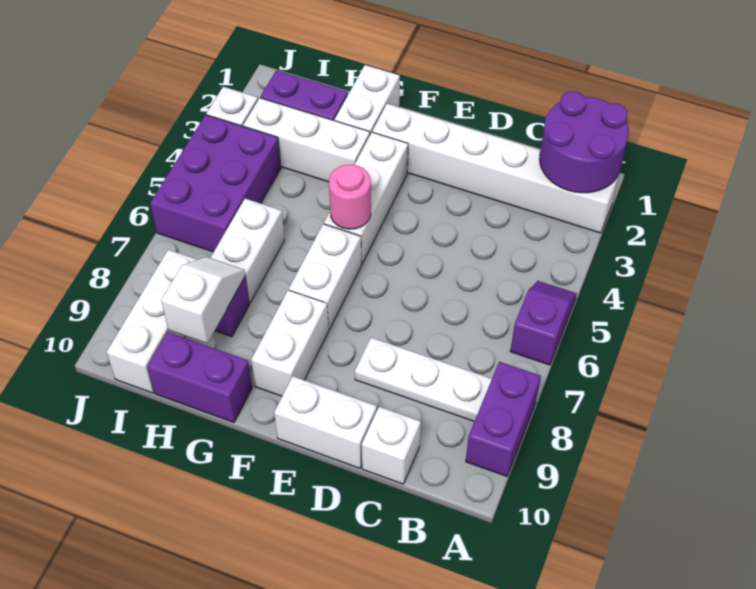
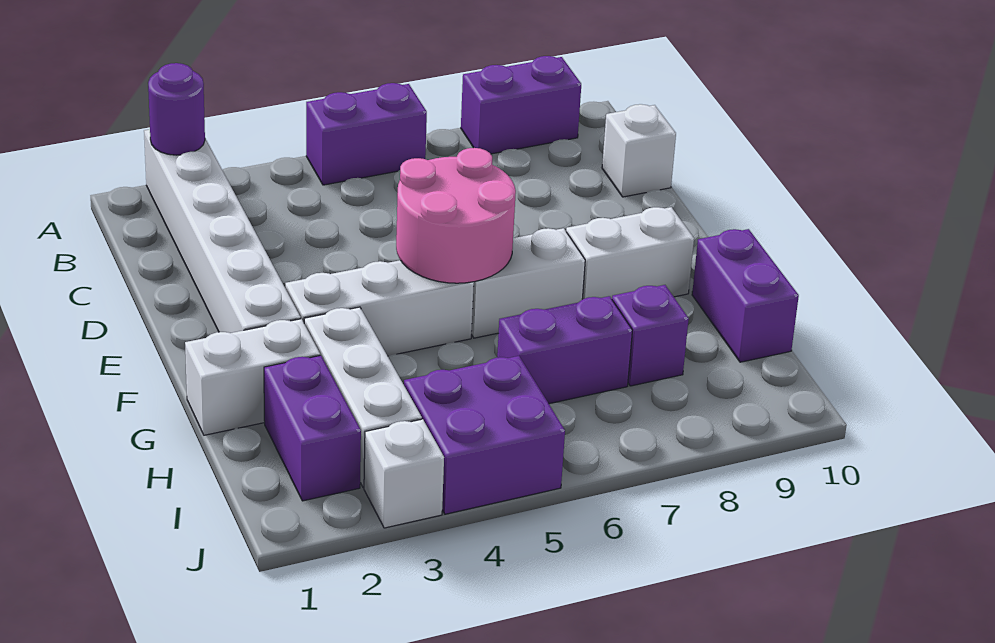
purple 2x2 round brick [539,91,629,193] -> purple 1x1 round brick [148,63,205,155]
purple 1x2 slope [510,281,577,365] -> purple 1x2 brick [306,83,427,185]
white 1x3 plate [355,338,492,421] -> none
white 1x2 brick [274,376,377,468] -> none
pink 1x1 round brick [329,165,371,229] -> pink 2x2 round brick [396,148,516,283]
white 1x2 brick [211,199,285,303] -> purple 1x2 brick [497,296,632,404]
white 1x2 slope [161,257,245,343] -> none
purple 2x3 brick [150,115,281,252] -> purple 2x2 brick [404,356,565,514]
white 1x3 brick [107,250,197,393] -> none

